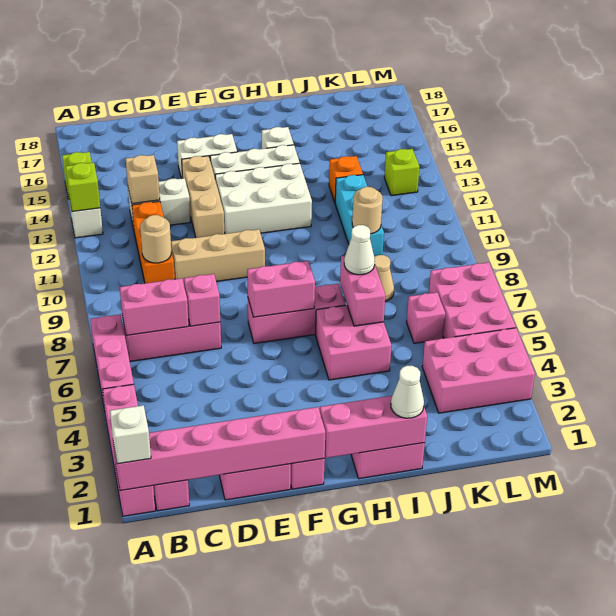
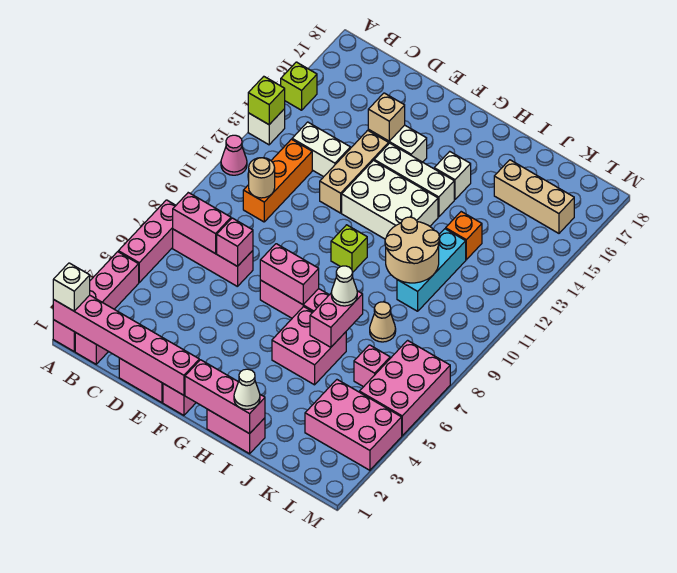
none -> pink 1x1 cone [221,135,247,175]
tan 1x1 brick [126,155,160,204] -> tan 1x1 brick moved to [368,93,405,141]
tan 1x3 brick [171,229,265,283] -> tan 1x3 brick moved to [494,160,574,233]
tan 1x1 round brick [352,187,383,234] -> tan 2x2 round brick [385,217,439,283]
lime 1x1 brick [384,149,419,196] -> lime 1x1 brick moved to [331,225,367,272]

